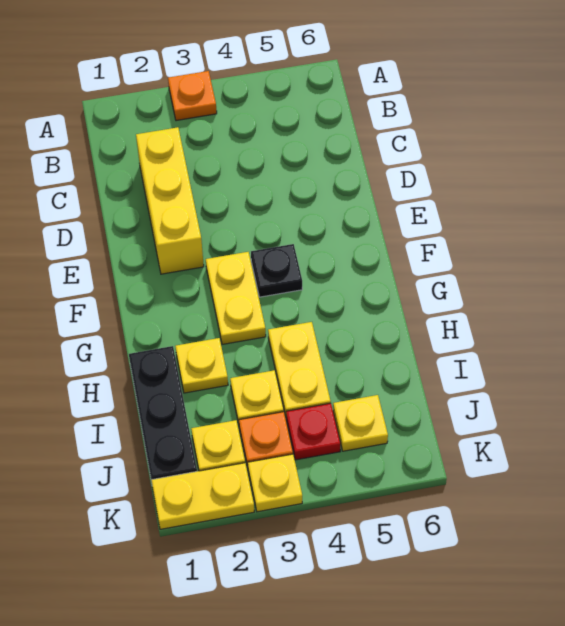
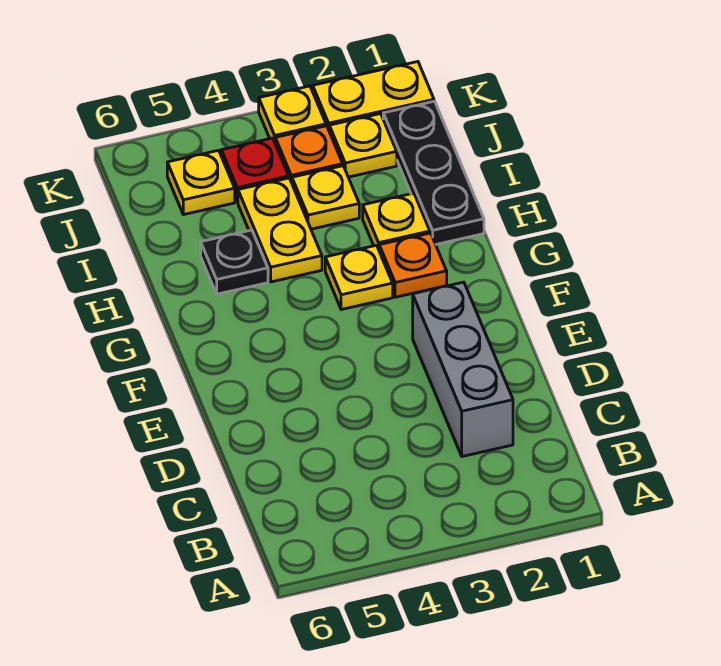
orange 1x1 plate [168,71,217,121] -> orange 1x1 plate moved to [379,233,447,297]
yellow 1x3 brick [136,127,204,274] -> grey 1x3 brick [413,282,513,457]
yellow 1x2 plate [206,252,266,344] -> yellow 1x1 plate [325,245,393,310]
black 1x1 plate [251,244,302,297] -> black 1x1 plate moved to [201,230,268,294]

